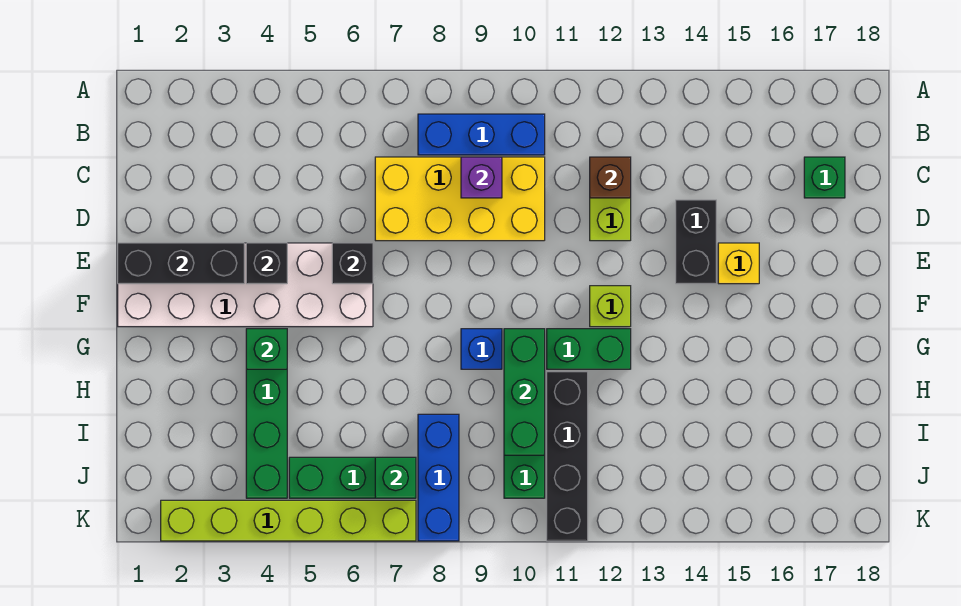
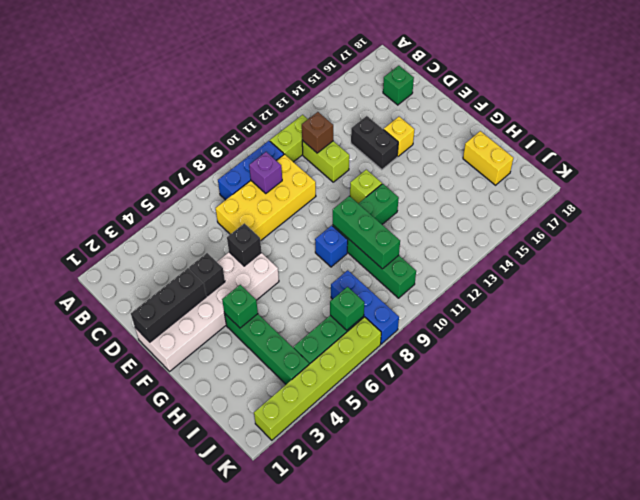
none -> lime 1x2 brick [270,115,308,162]
black 1x4 brick [547,372,588,541] -> none
none -> yellow 1x2 brick [463,131,513,185]

